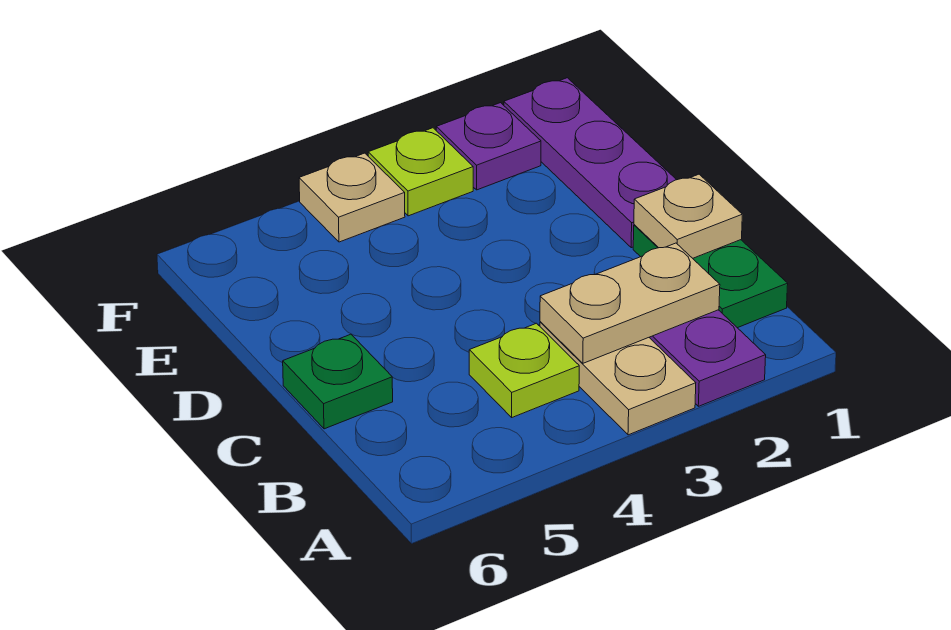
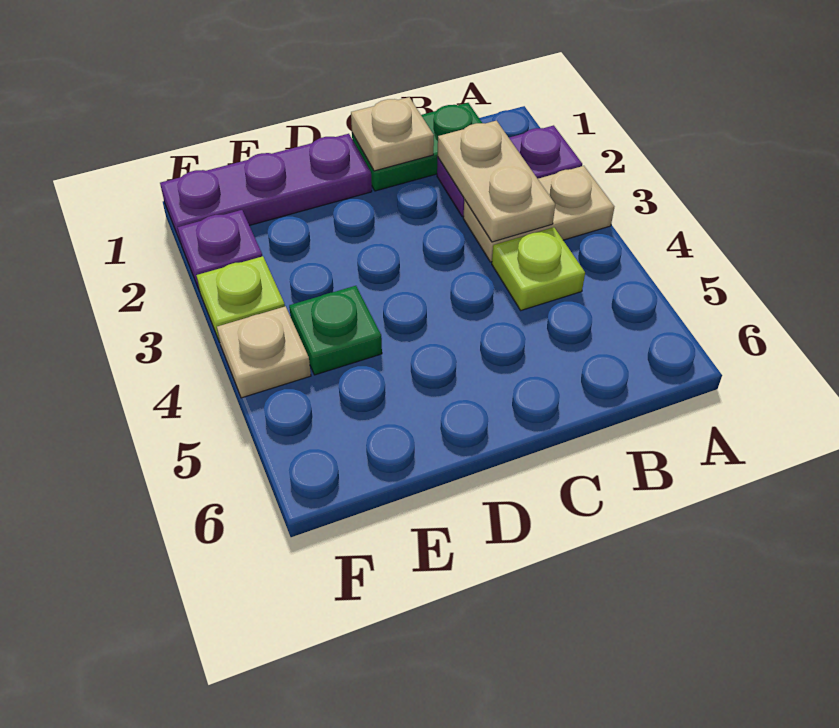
green 1x1 plate [283,334,393,429] -> green 1x1 plate moved to [289,286,382,375]

